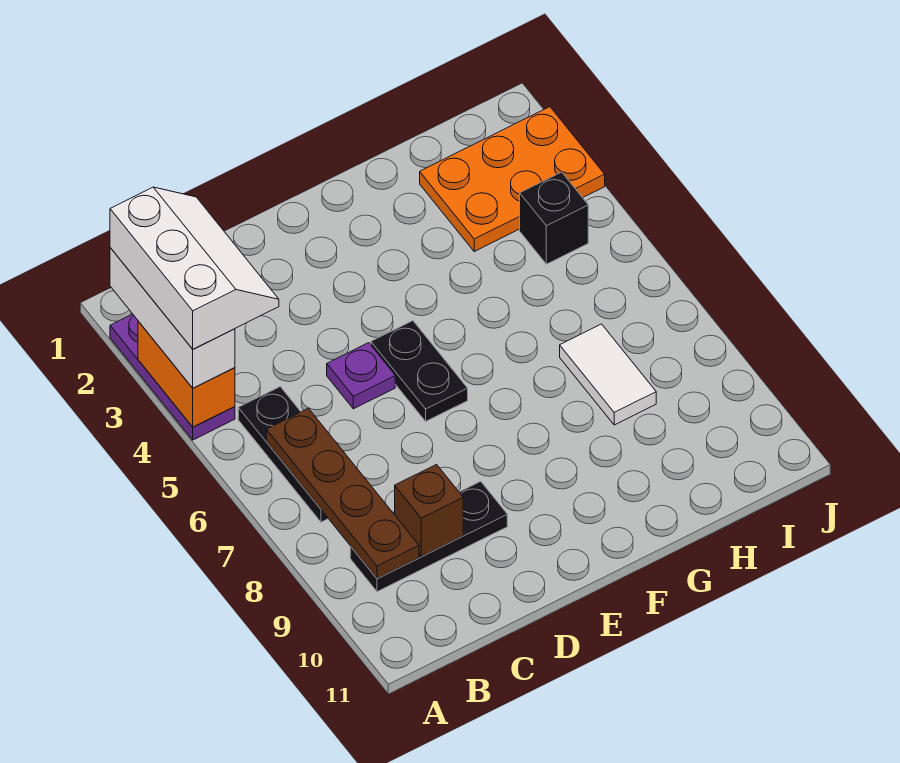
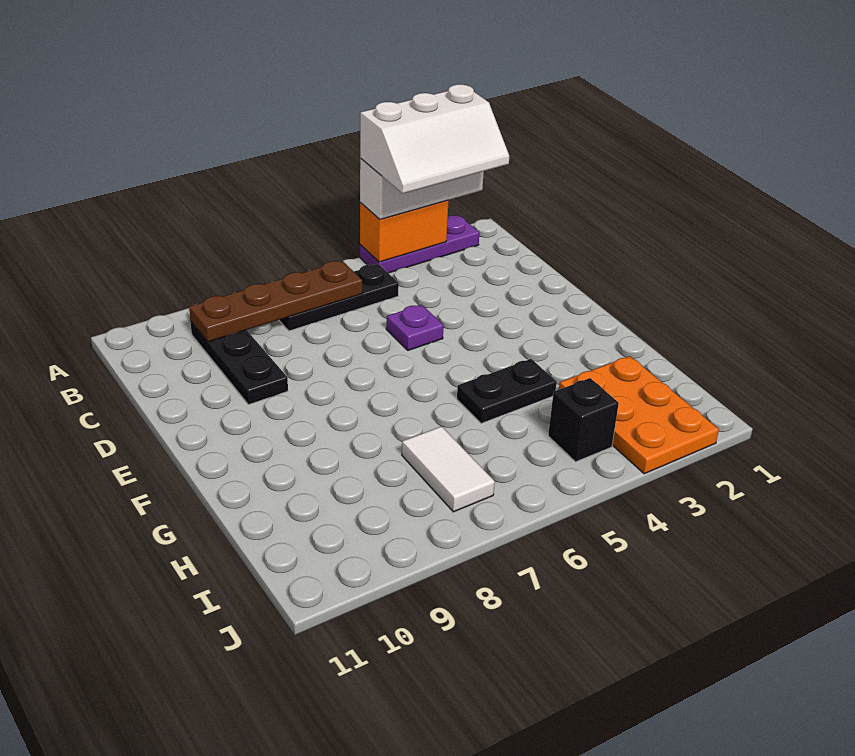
brown 1x1 brick [395,465,463,556] -> none
black 1x2 plate [371,321,468,421] -> black 1x2 plate moved to [457,359,557,423]
white 1x2 tile [560,324,656,425] -> white 1x2 tile turned to [402,426,495,512]

